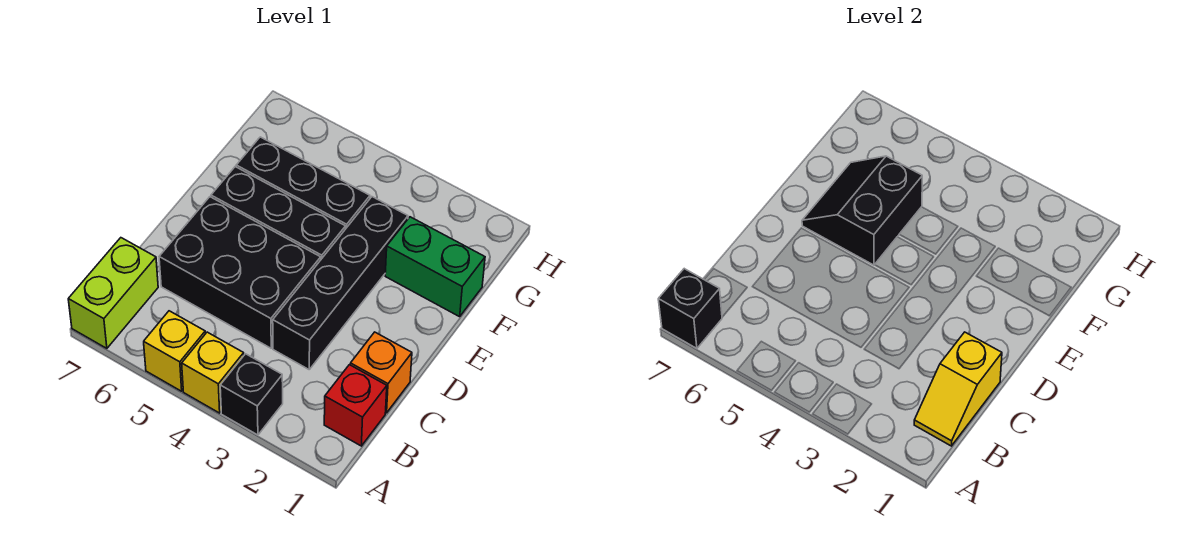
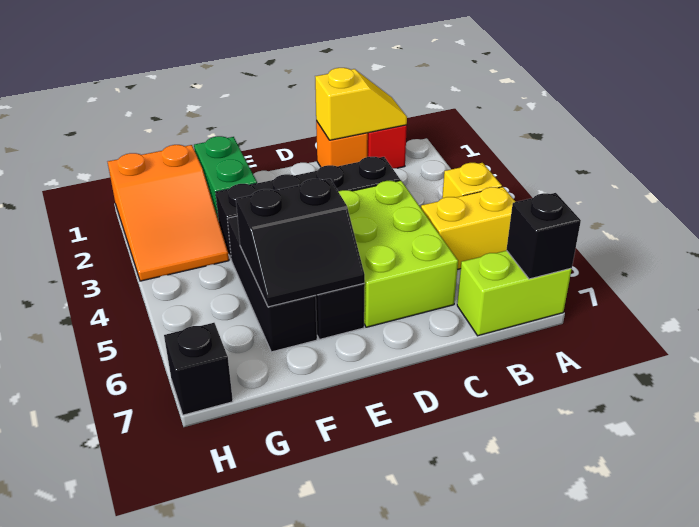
black 1x1 brick [220,354,283,435] -> black 1x1 brick moved to [164,323,233,415]
yellow 1x1 brick [144,311,205,391] -> yellow 1x2 brick [421,187,515,269]
black 2x3 brick [159,197,321,348] -> lime 2x3 brick [338,180,458,327]
none -> orange 2x3 slope [108,145,229,281]

